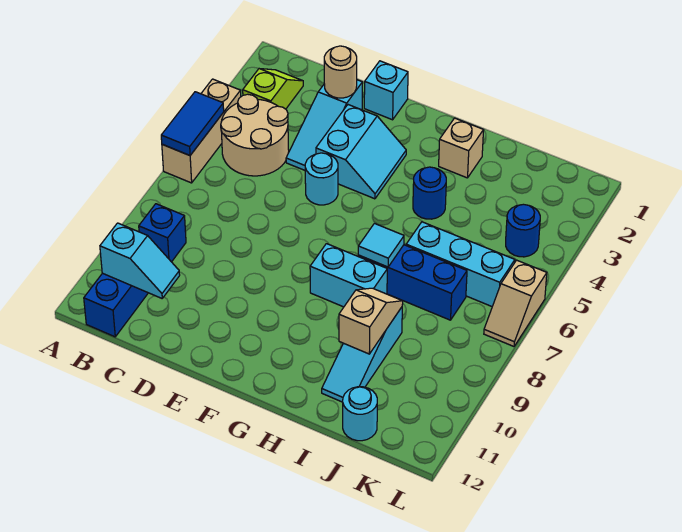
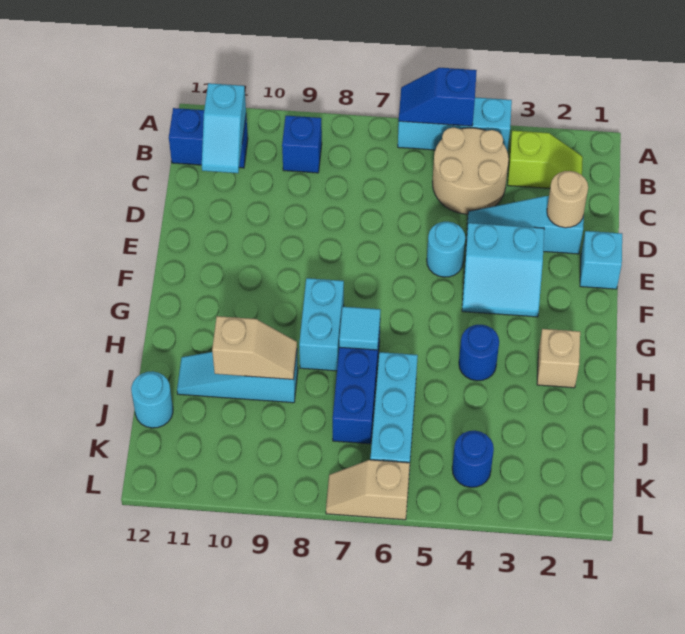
tan 1x3 brick [162,79,241,183] -> cyan 1x3 brick [398,97,512,152]
blue 1x2 tile [161,92,224,155] -> blue 1x2 slope [399,68,477,126]

